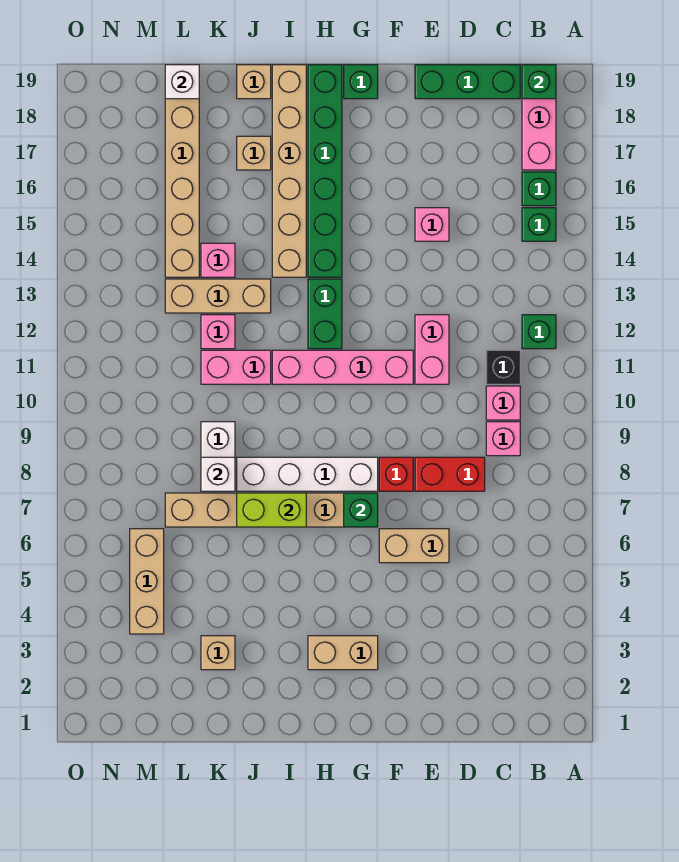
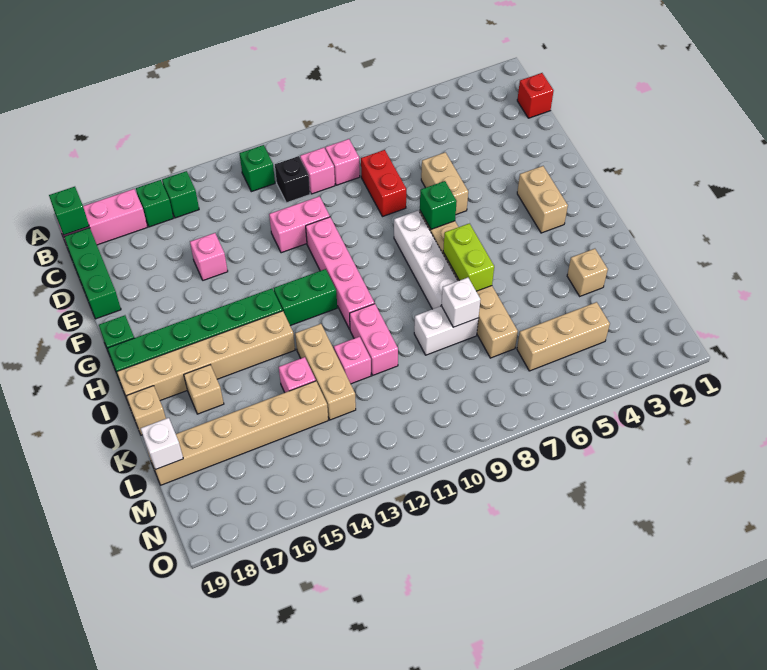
red 1x1 brick [379,457,413,491] -> red 1x1 brick moved to [517,73,554,118]

